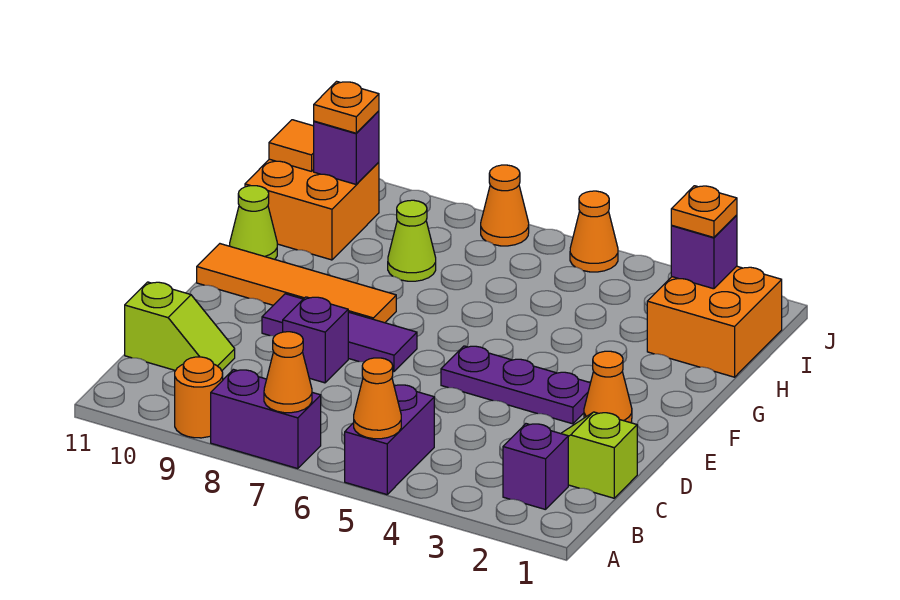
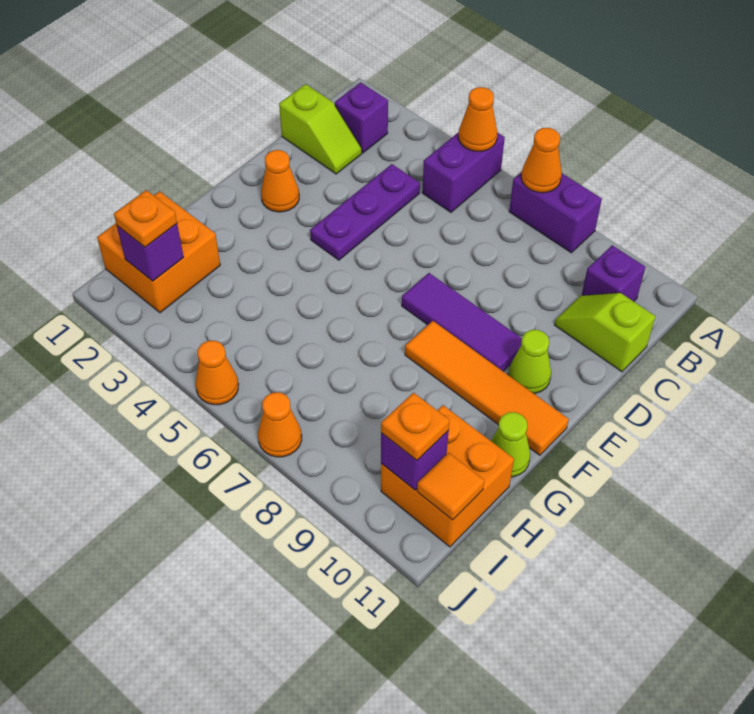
orange 1x1 round brick [175,357,223,438] -> none
purple 1x1 brick [283,297,348,383] -> purple 1x1 brick moved to [582,245,645,301]
purple 1x3 plate [441,346,590,424] -> purple 1x3 plate turned to [310,164,420,260]
lime 1x1 cone [388,200,436,281] -> lime 1x1 cone moved to [508,330,551,394]

